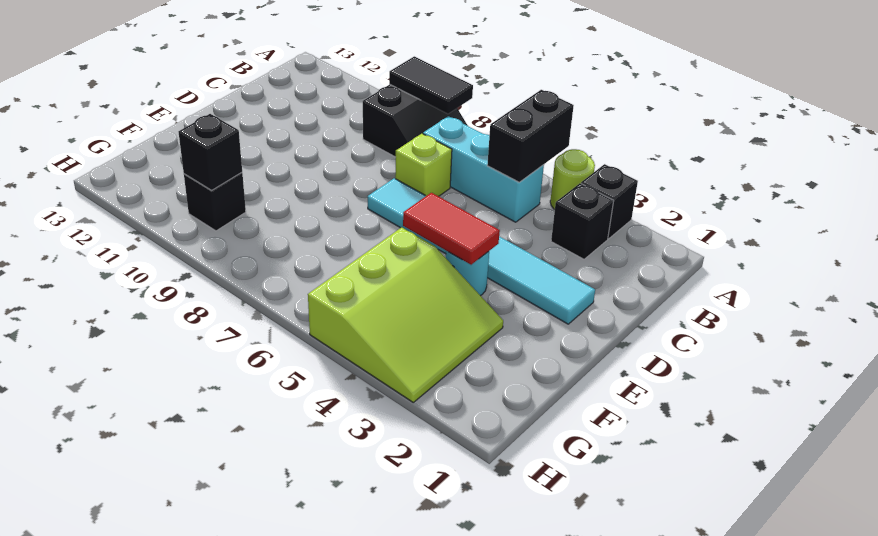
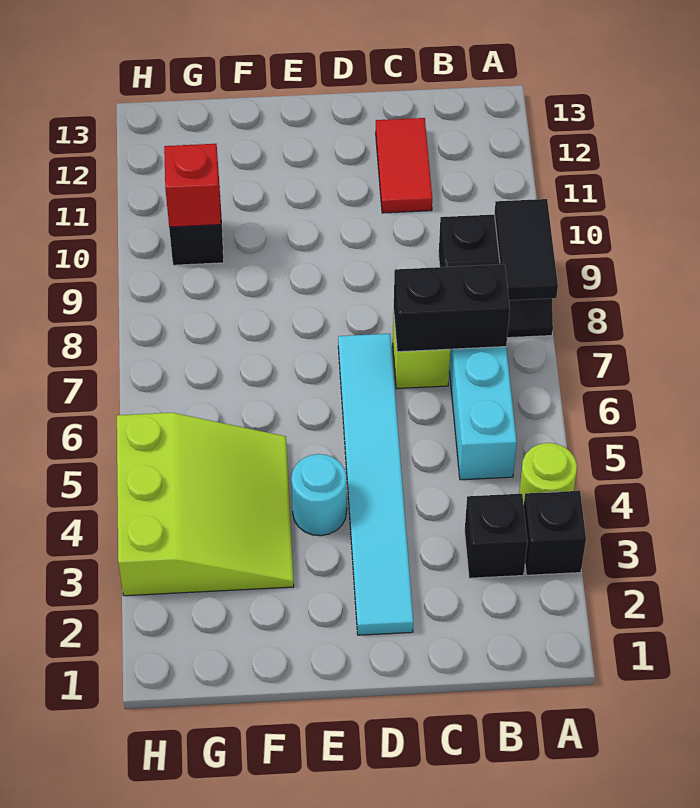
black 1x2 brick [487,90,574,182] -> black 1x2 brick moved to [394,264,510,352]
red 1x2 tile [403,193,500,265] -> red 1x2 tile moved to [376,118,432,213]
lime 3x3 slope [308,227,503,402] -> lime 3x3 slope turned to [117,413,294,596]
black 1x1 brick [179,114,242,191] -> red 1x1 brick [164,144,221,227]

